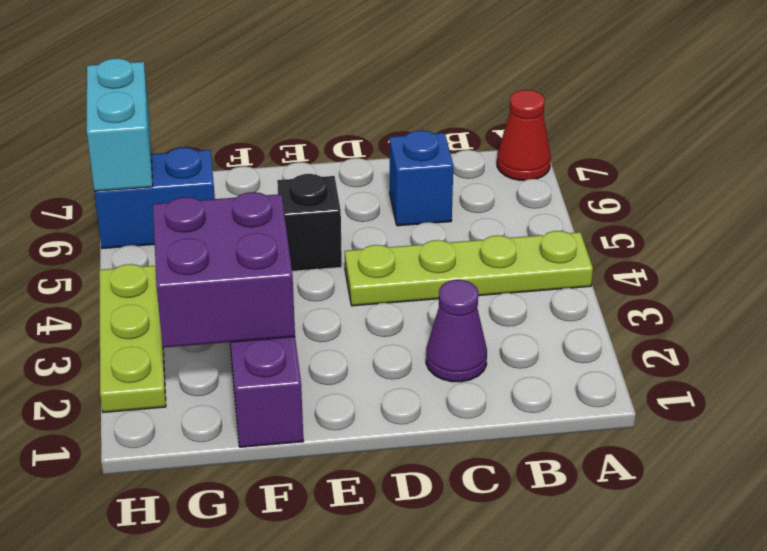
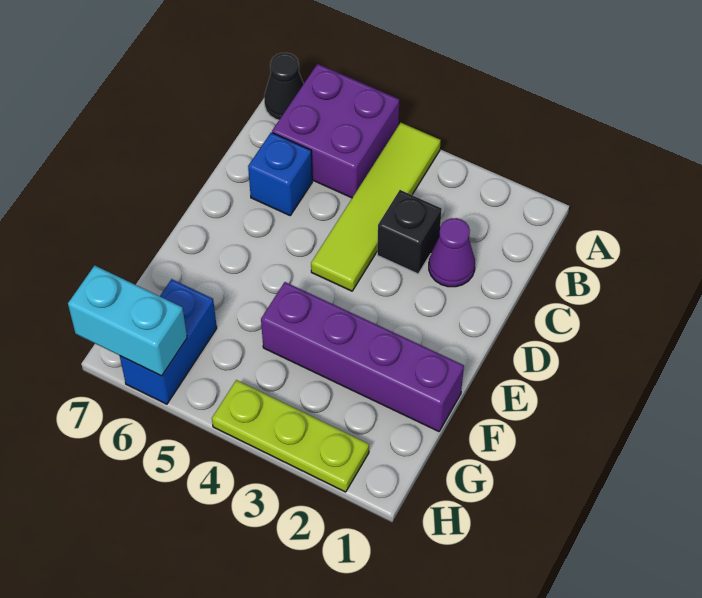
lime 1x4 plate [345,231,593,306] -> lime 1x4 tile [311,123,441,291]
red 1x1 cone [497,90,551,181] -> black 1x1 cone [264,53,303,120]
black 1x1 brick [277,174,342,271] -> black 1x1 brick moved to [377,190,442,274]
purple 2x2 brick [153,192,295,348] -> purple 2x2 brick moved to [272,64,399,198]

